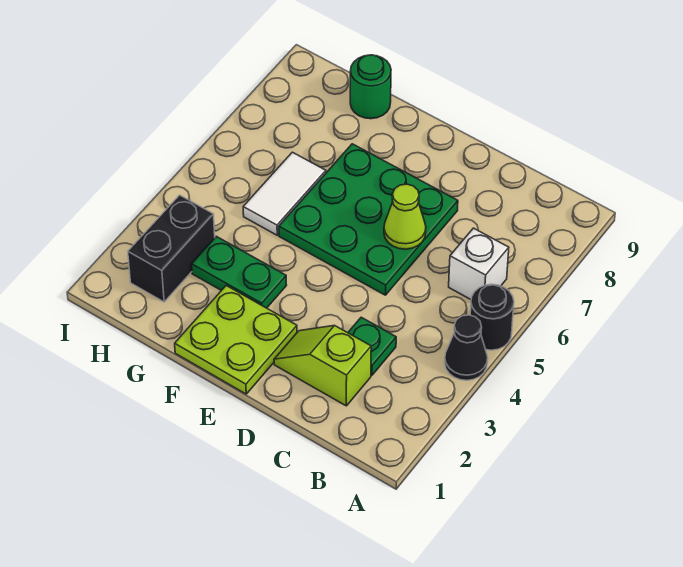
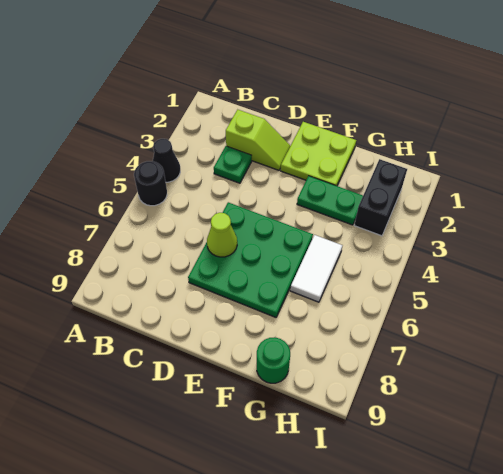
white 1x1 brick [449,228,509,299] -> none

